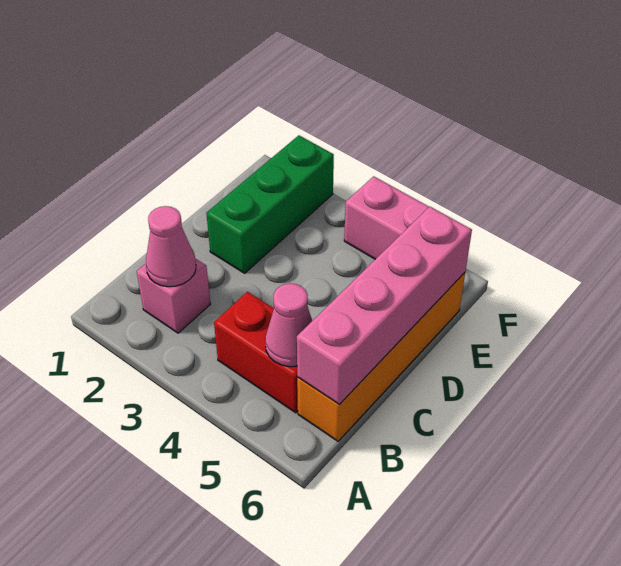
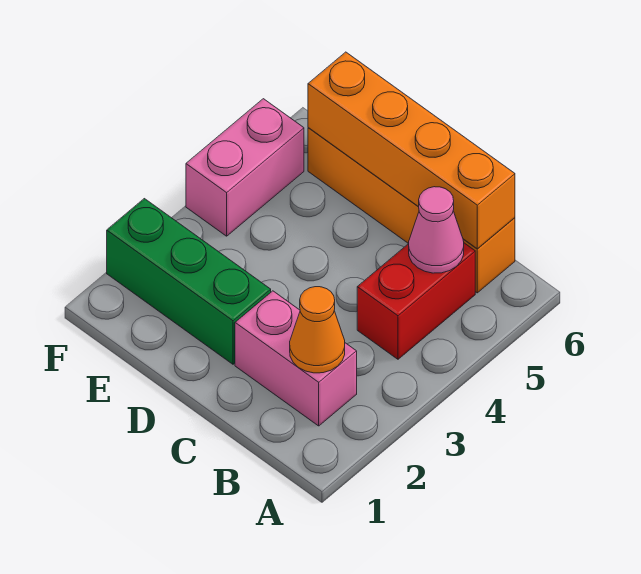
pink 1x1 brick [137,259,210,333] -> pink 1x2 brick [235,291,357,426]
pink 1x1 cone [146,206,196,287] -> orange 1x1 cone [290,287,345,373]
pink 1x4 brick [297,207,472,405] -> orange 1x4 brick [308,52,515,249]

